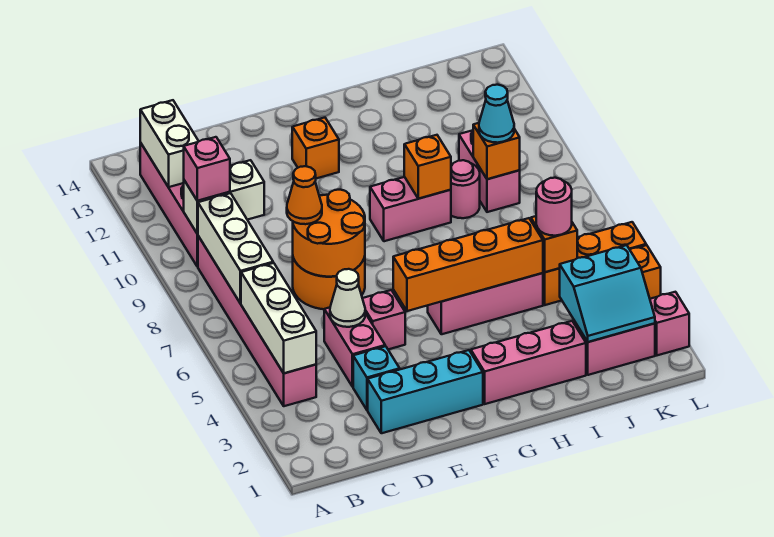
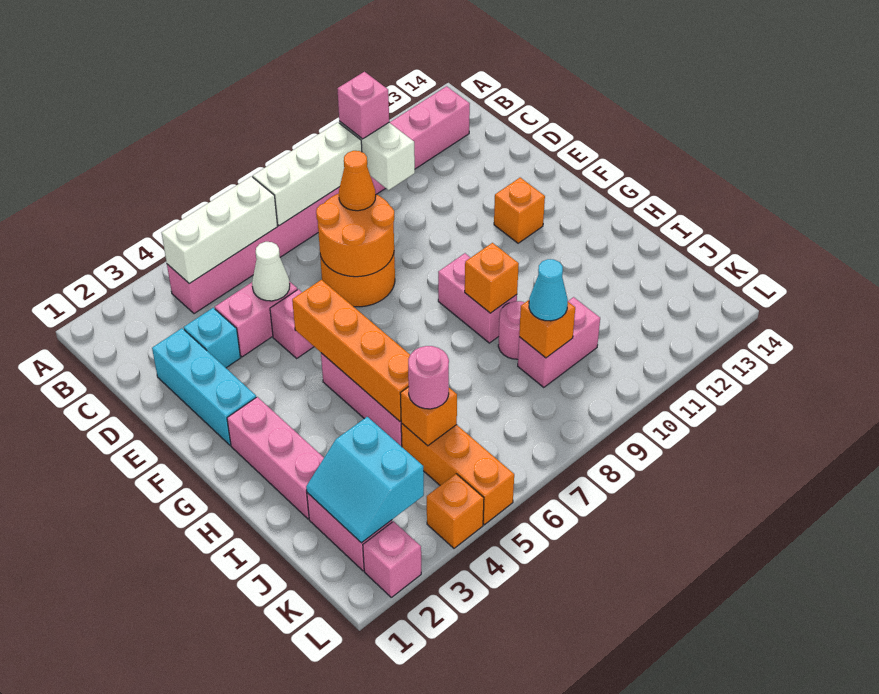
white 1x2 brick [140,100,199,187] -> none

